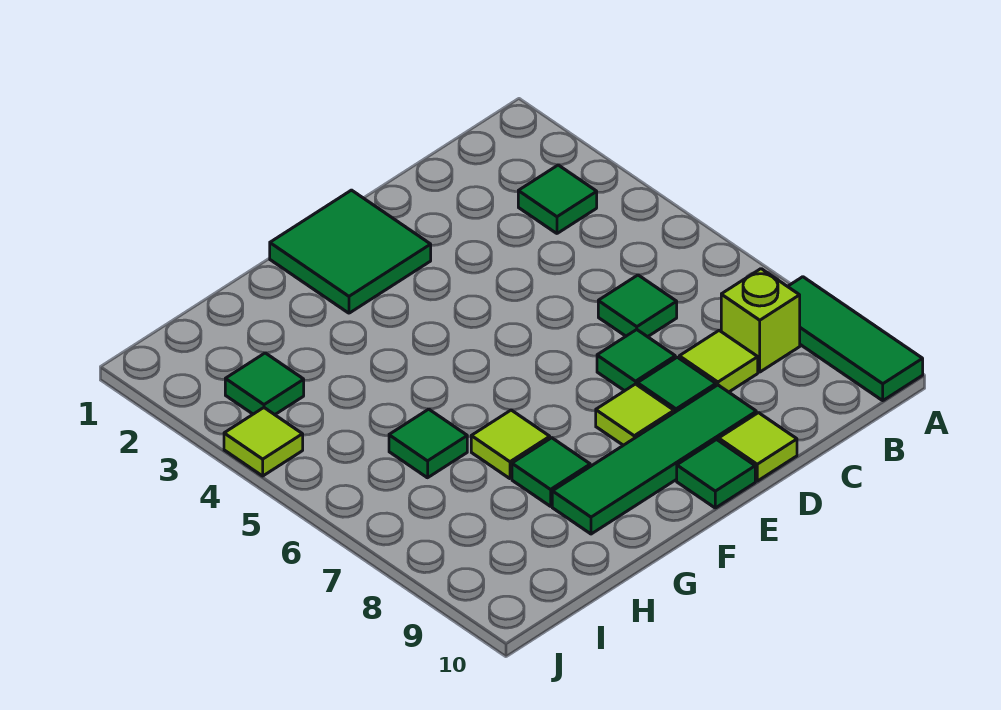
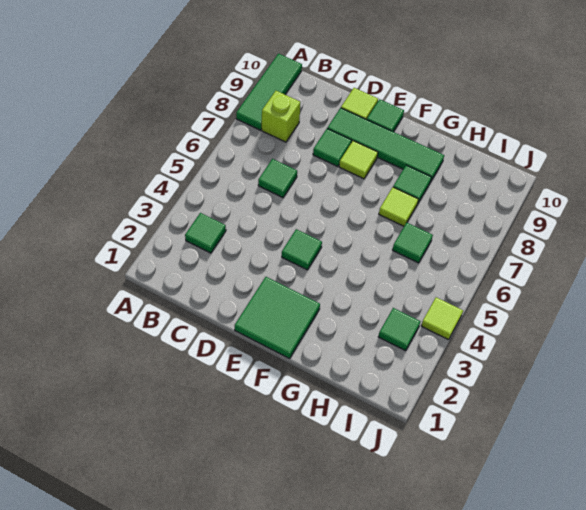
lime 1x1 tile [679,331,758,392] -> none
green 1x1 tile [597,330,675,391] -> green 1x1 tile moved to [282,229,322,270]

